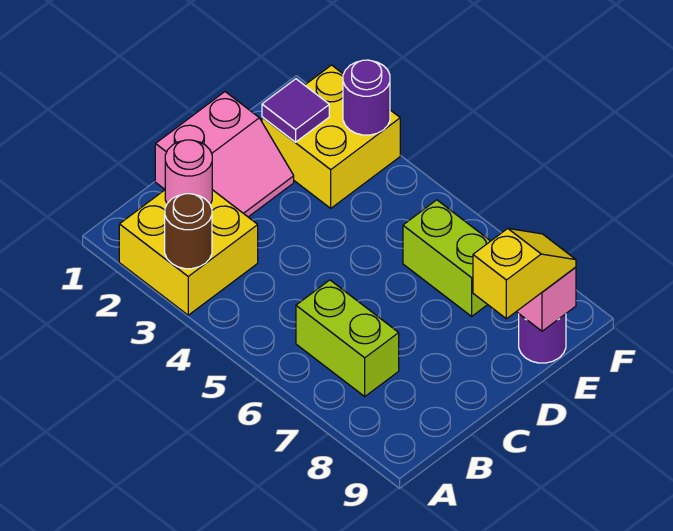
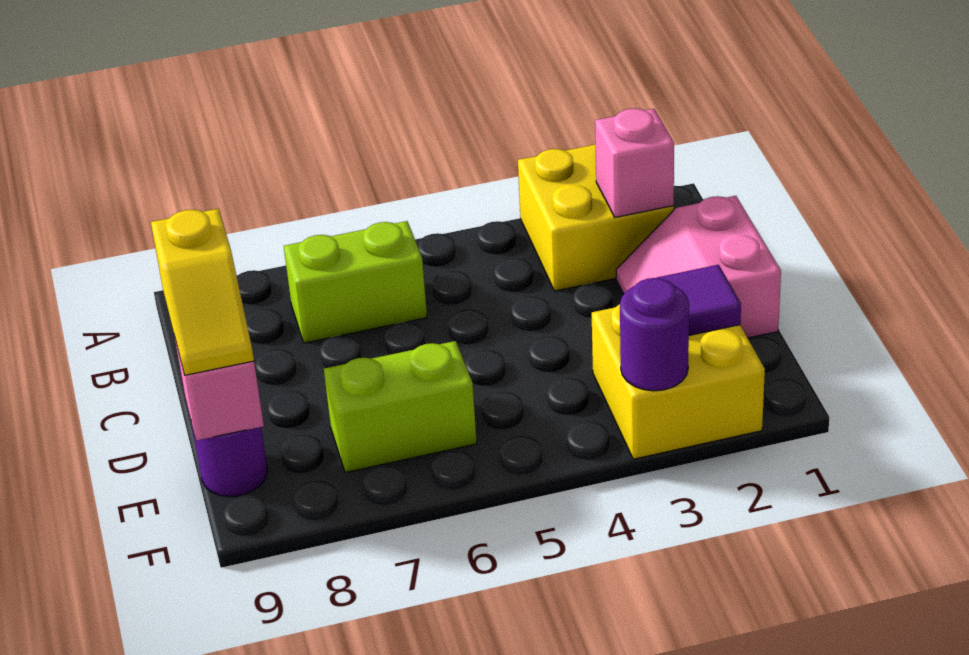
brown 1x1 round brick [165,194,212,269] -> none
pink 1x1 round brick [165,140,212,204] -> pink 1x1 brick [595,109,674,217]

